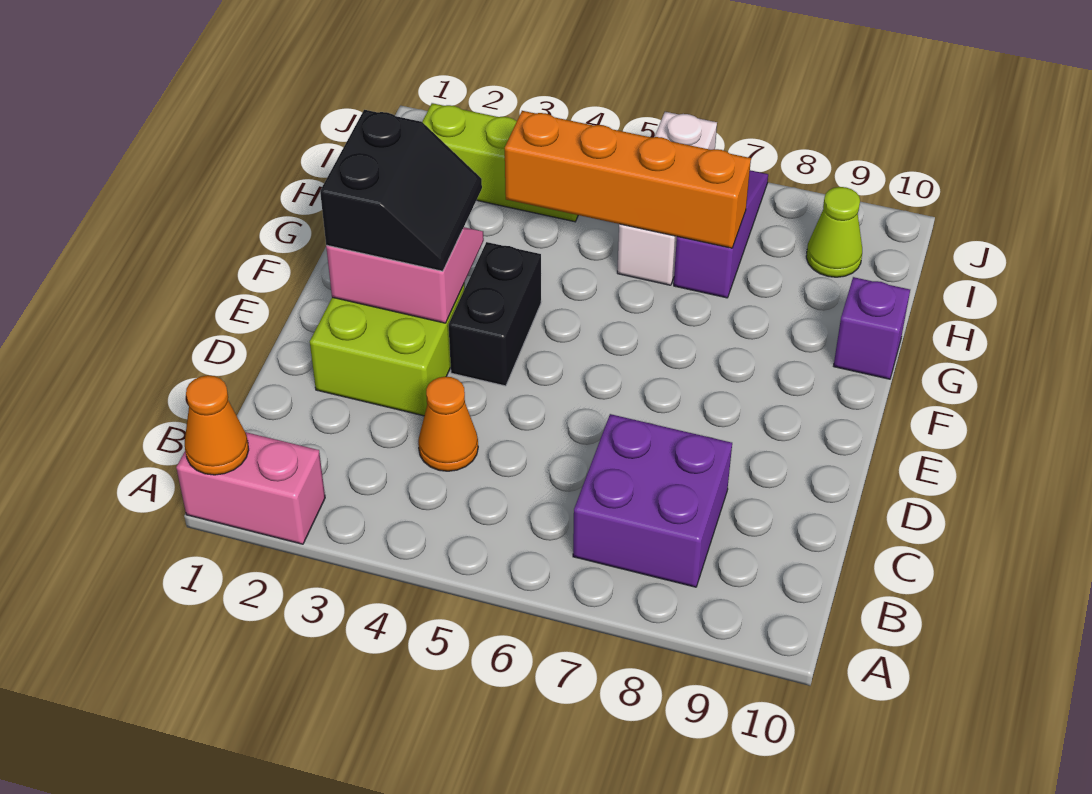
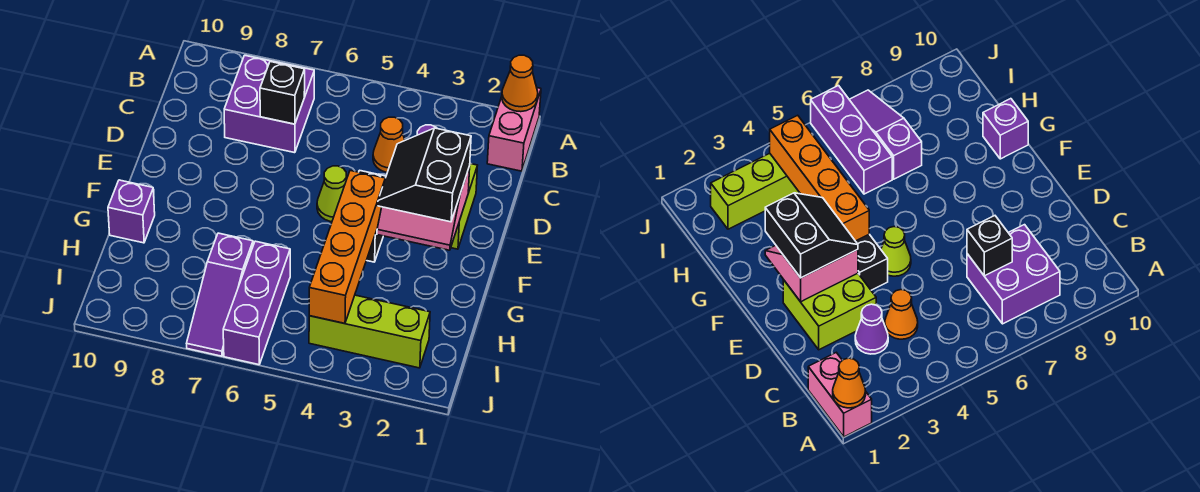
pink 1x2 brick [176,432,325,544] -> pink 1x2 brick turned to [487,88,541,171]
none -> purple 1x1 cone [855,304,888,354]
none -> black 1x1 brick [260,62,305,124]
orange 1x4 brick [505,111,751,248] -> orange 1x4 brick turned to [309,171,385,323]
white 1x3 brick [617,112,717,285] -> purple 1x3 brick [223,241,290,365]
lime 1x1 cone [806,187,862,277] -> lime 1x1 cone moved to [317,166,346,222]

